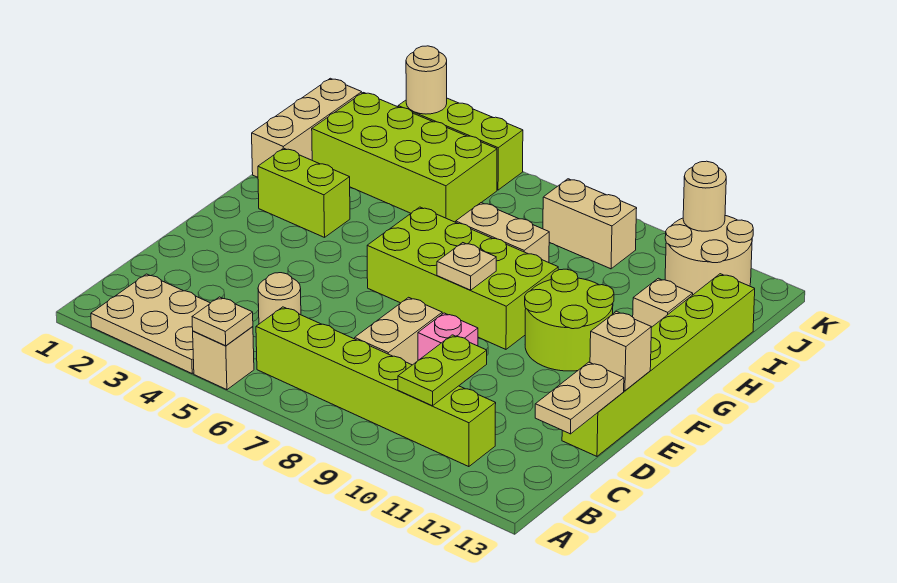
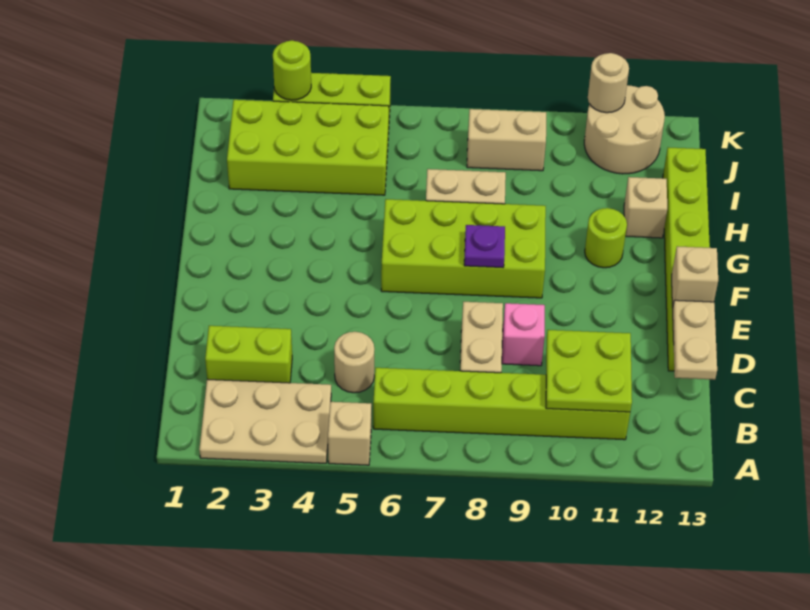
tan 1x1 plate [192,297,253,346] -> none
lime 1x2 plate [398,335,487,406] -> lime 2x2 plate [546,330,632,412]
tan 1x1 plate [437,243,496,290] -> purple 1x1 plate [464,225,505,268]
lime 2x2 round brick [525,269,614,371] -> lime 1x1 round brick [585,208,627,268]
lime 1x2 brick [258,148,350,237] -> lime 1x2 brick moved to [205,326,292,383]
tan 1x3 brick [252,78,362,177] -> none
tan 1x1 round brick [406,46,447,114] -> lime 1x1 round brick [273,40,311,100]

